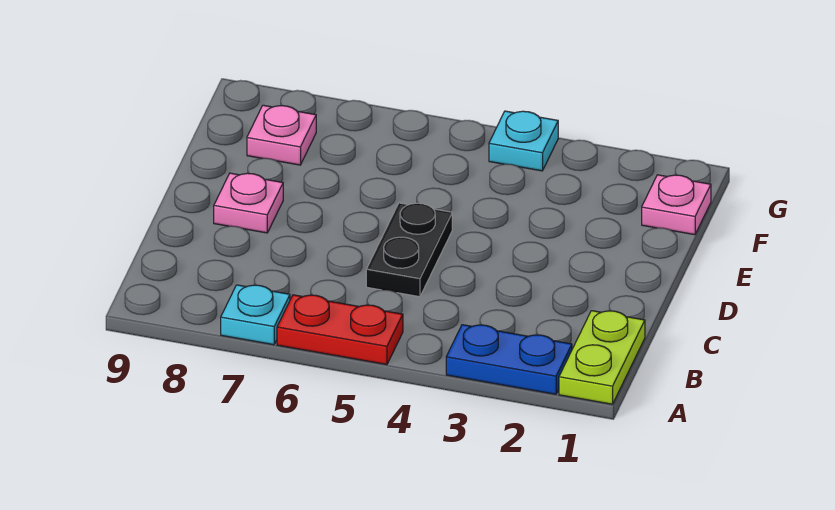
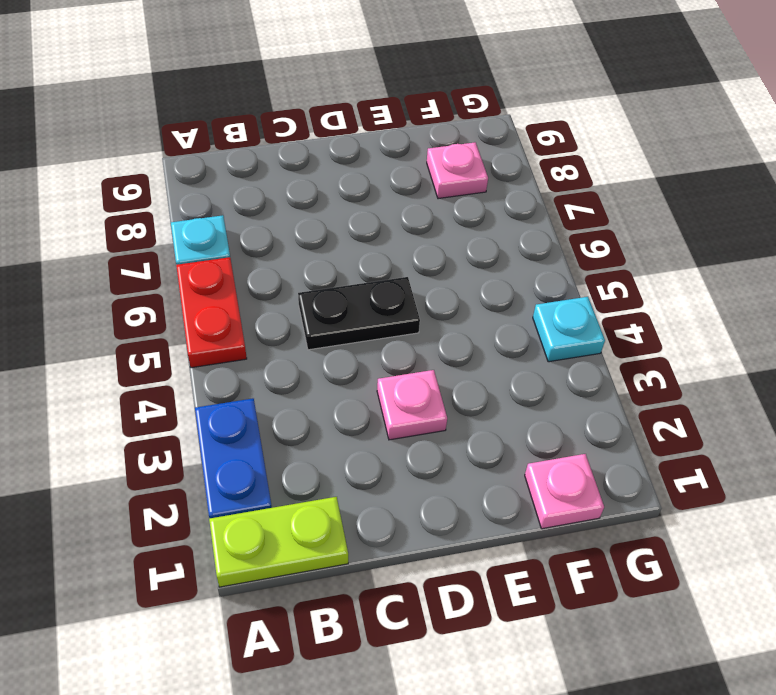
pink 1x1 plate [214,173,283,233] -> pink 1x1 plate moved to [377,370,447,440]

